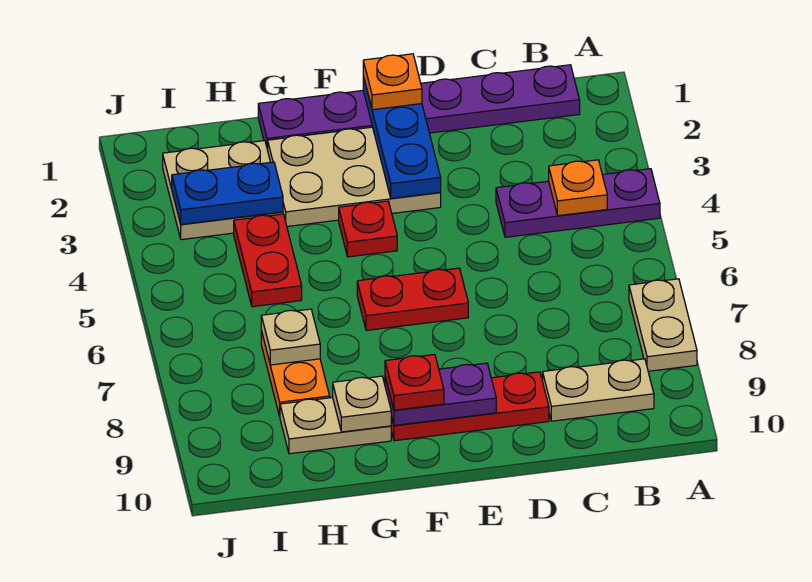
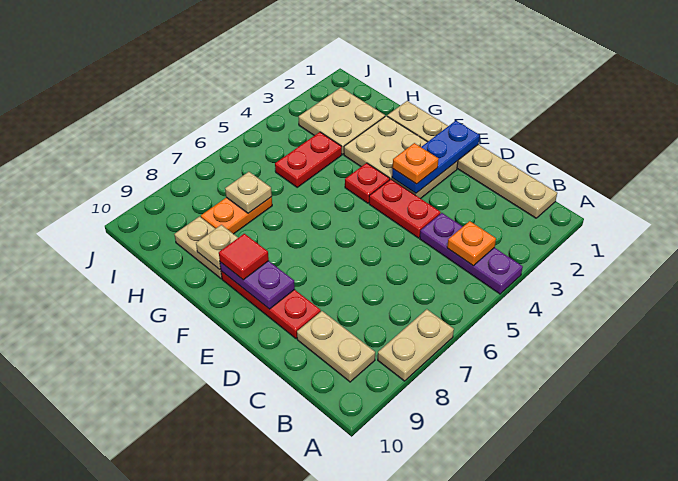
purple 1x6 plate [258,65,580,150] -> tan 1x6 plate [387,101,557,218]
orange 1x1 plate [363,54,422,110] -> orange 1x1 plate moved to [393,143,439,184]
red 1x2 plate [357,268,468,330] -> red 1x2 plate moved to [369,179,441,238]
red 1x1 plate [385,354,444,410] -> red 1x1 tile [219,234,269,280]
blue 1x2 plate [172,162,283,224] -> none

